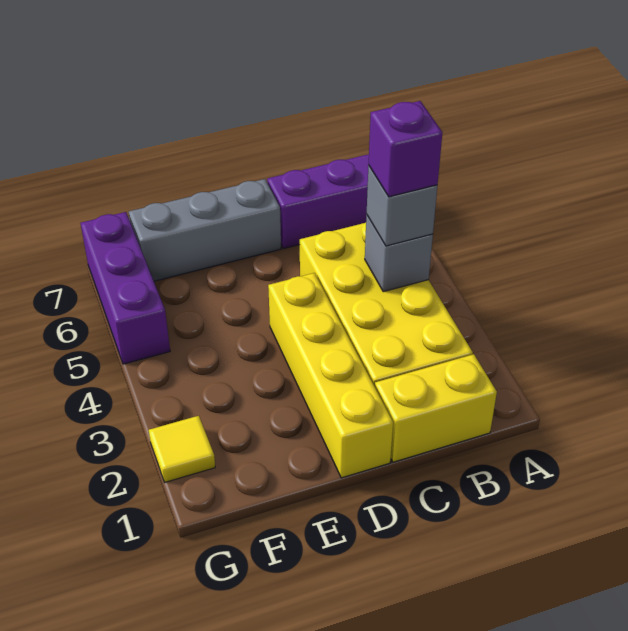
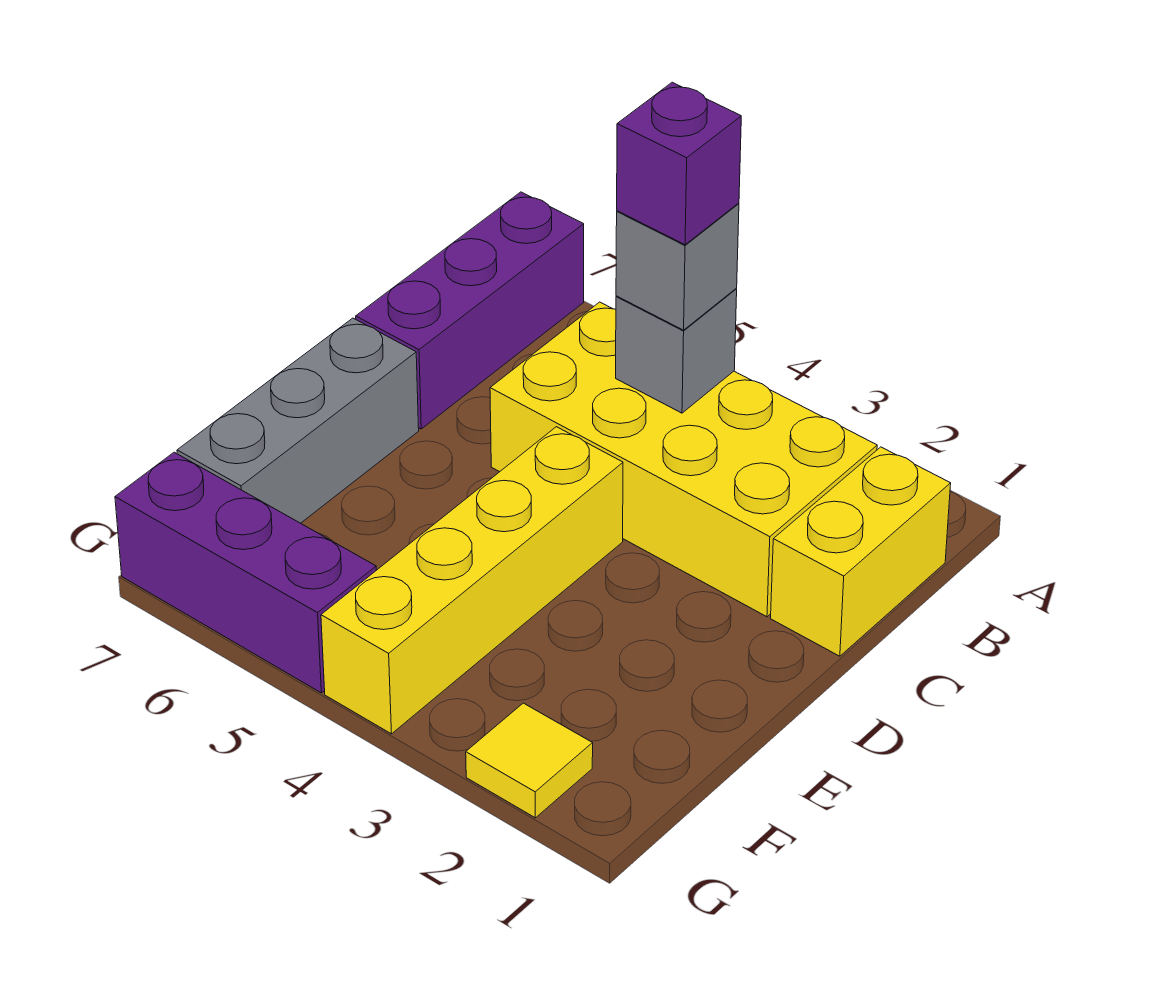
yellow 1x4 brick [268,273,393,478] -> yellow 1x4 brick turned to [321,427,623,734]

